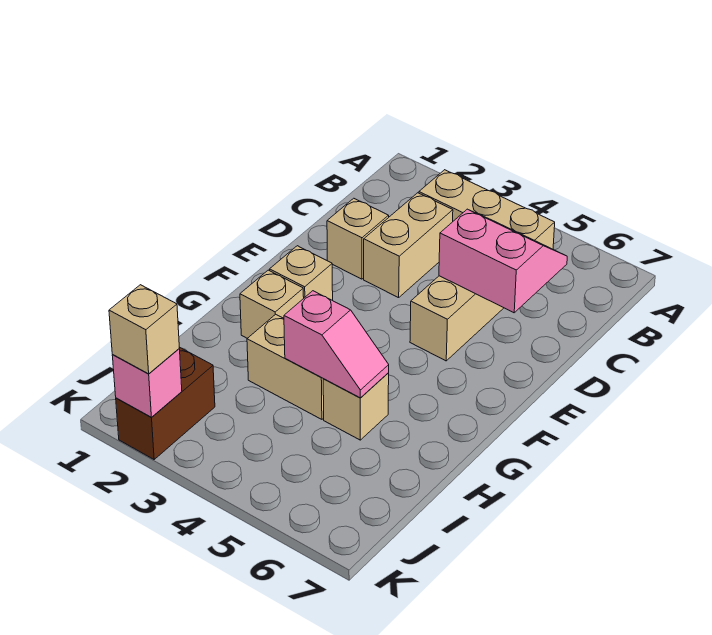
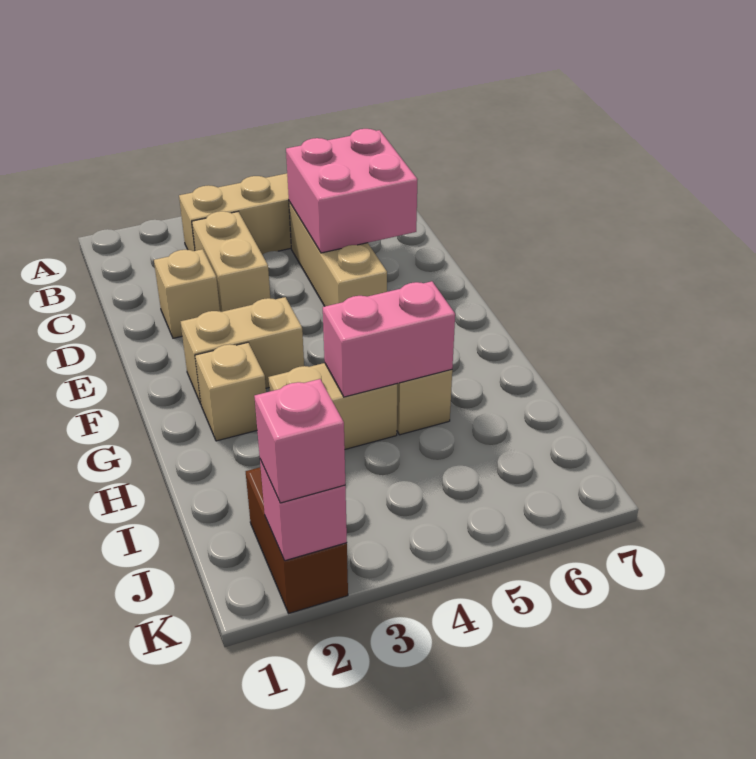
pink 2x2 slope [439,209,567,313] -> pink 2x2 brick [286,129,418,253]
tan 1x1 brick [270,246,333,300] -> tan 1x2 brick [181,297,304,404]
pink 1x2 slope [284,291,389,398] -> pink 1x2 brick [323,281,455,397]
tan 1x1 brick [109,285,179,374] -> pink 1x1 brick [254,379,345,503]

